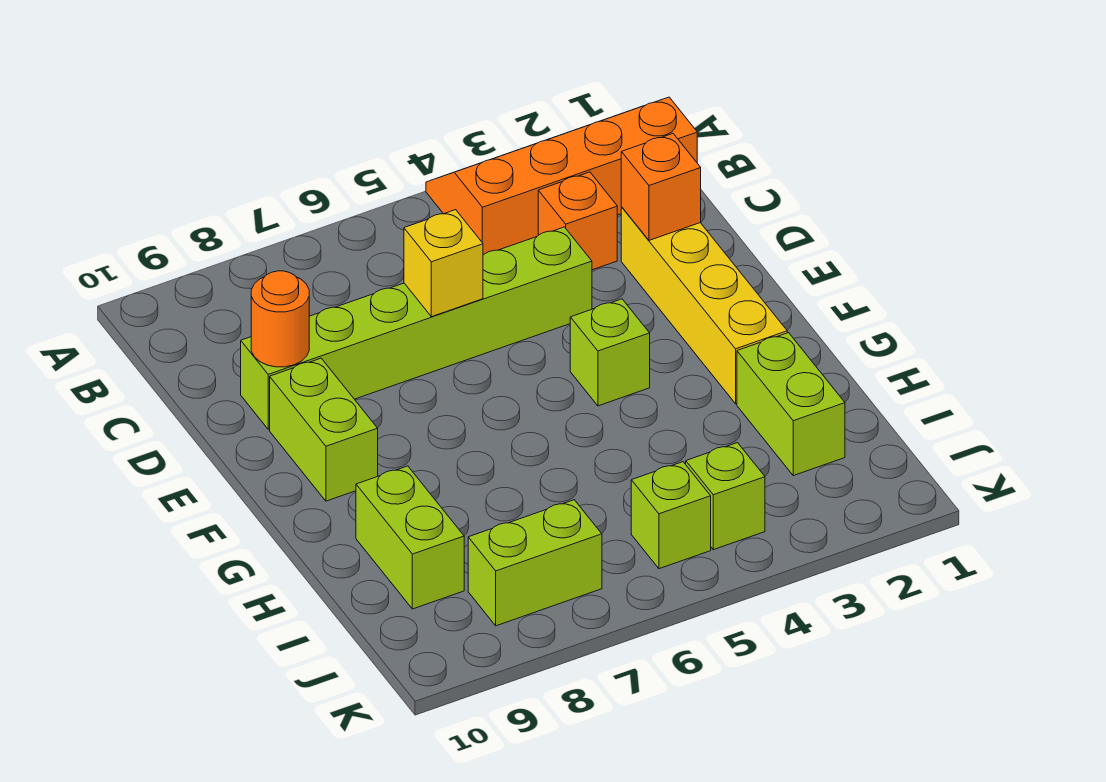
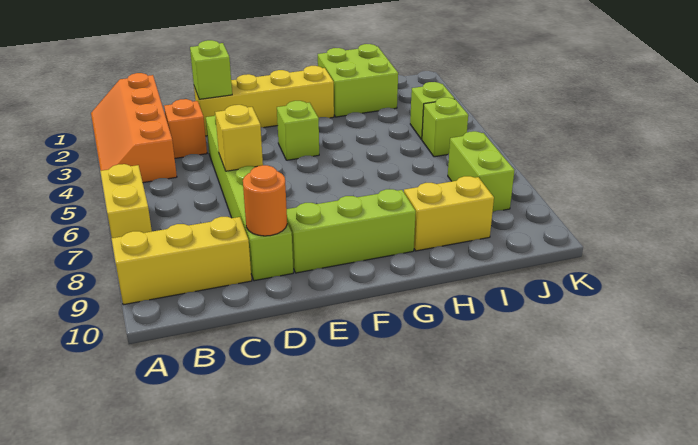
none -> yellow 1x2 brick [100,164,152,238]
none -> yellow 1x3 brick [112,217,252,305]
orange 1x1 brick [621,134,701,240] -> lime 1x1 brick [190,40,232,99]
lime 1x2 brick [270,358,378,501] -> lime 1x3 brick [287,189,416,273]
lime 1x2 brick [737,333,845,476] -> lime 2x2 brick [318,44,398,117]
lime 1x2 brick [356,466,464,609] -> yellow 1x2 brick [404,176,494,251]

